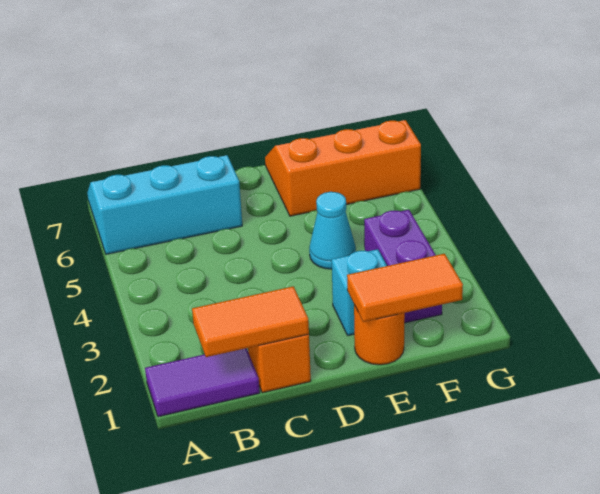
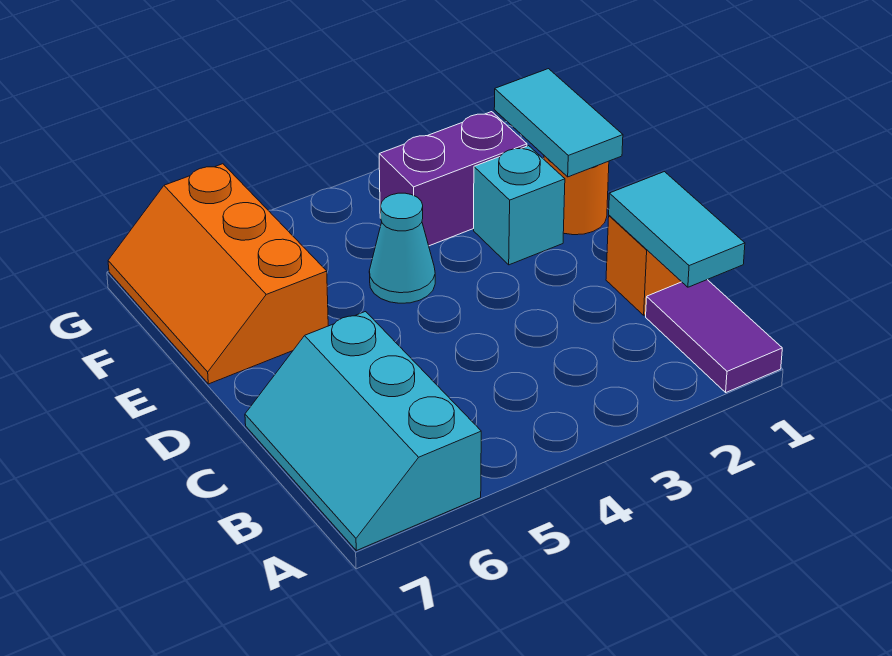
orange 1x2 tile [192,286,309,357] -> cyan 1x2 tile [609,172,745,287]
orange 1x2 tile [347,254,463,322] -> cyan 1x2 tile [494,69,623,177]

